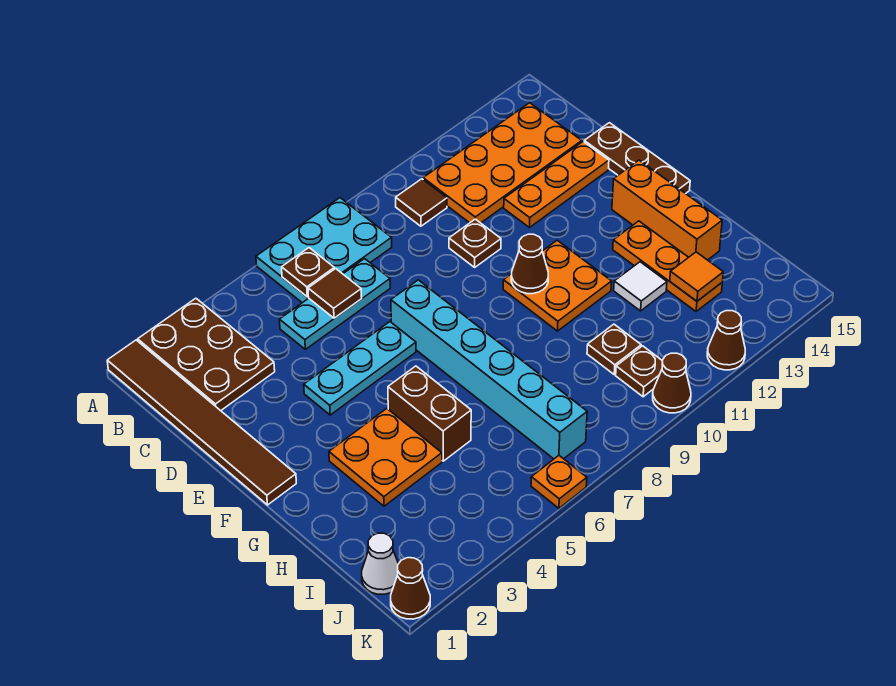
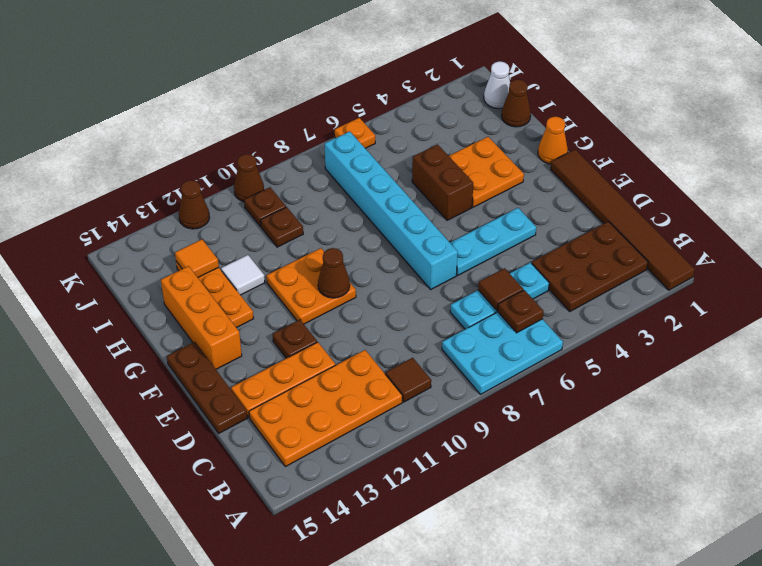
brown 2x3 plate [138,298,275,411] -> brown 2x3 plate turned to [532,221,648,311]
brown 1x1 plate [449,219,501,267] -> brown 1x1 plate moved to [273,320,317,358]
none -> orange 1x1 cone [538,117,568,164]
brown 1x1 cone [391,558,430,619] -> brown 1x1 cone moved to [501,79,531,127]

